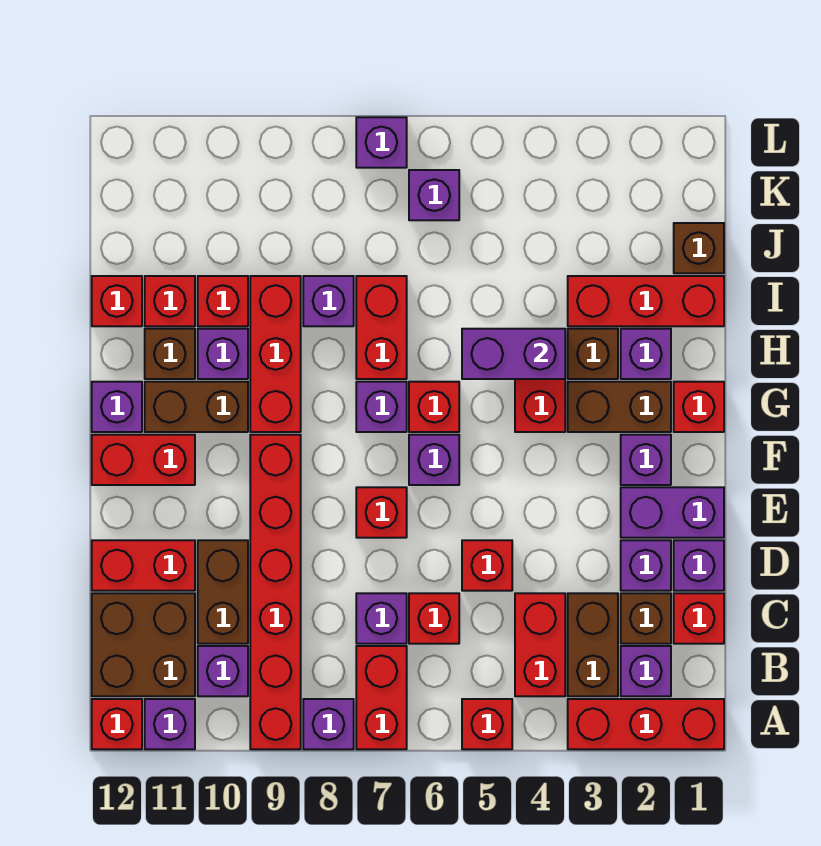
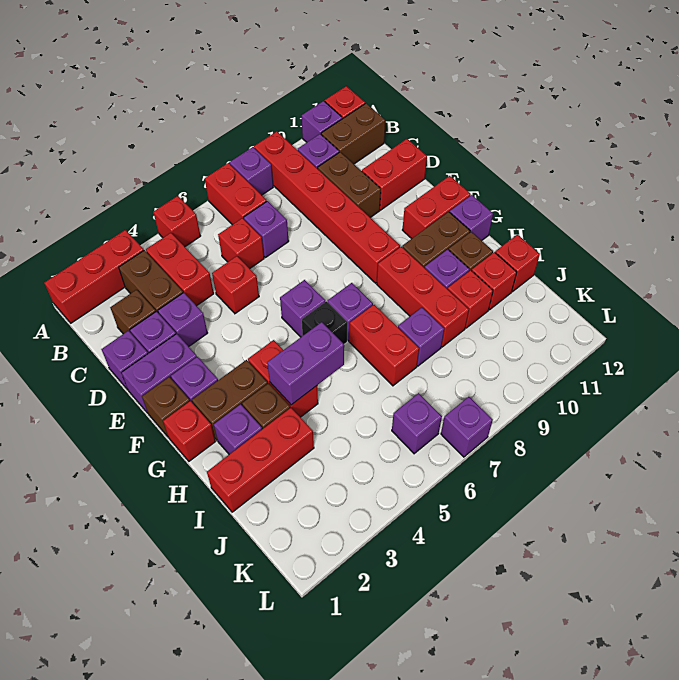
purple 1x1 brick [621,646,671,696] -> purple 1x1 brick moved to [158,293,207,347]
brown 2x2 brick [92,593,195,696] -> brown 1x2 brick [321,103,385,164]
red 1x1 brick [674,593,724,644] -> none
red 1x1 brick [356,487,407,538] -> none
red 1x1 brick [409,382,459,432] -> black 1x1 brick [302,301,347,344]
brown 1x1 brick [674,223,724,273] -> brown 1x1 brick moved to [142,377,190,437]

